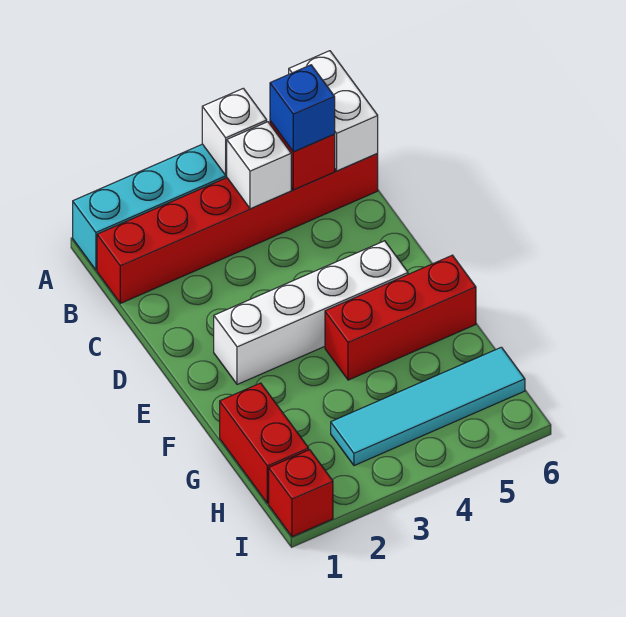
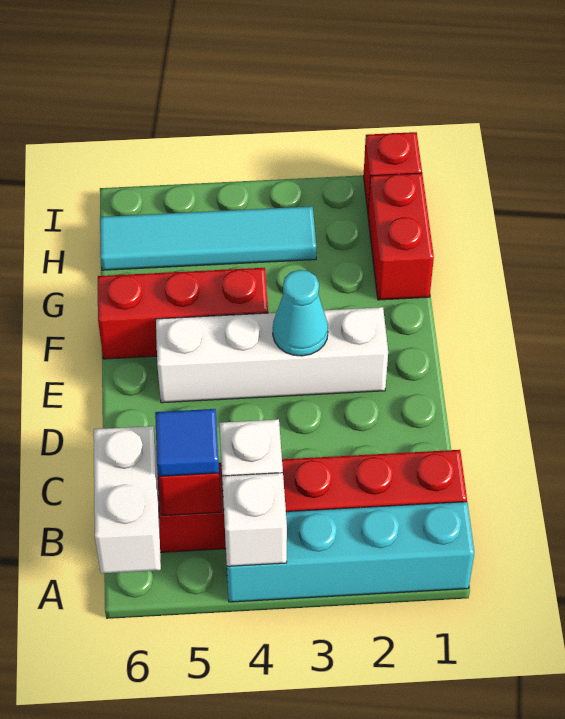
blue 1x1 brick [270,65,335,152] -> blue 1x1 tile [155,409,219,477]
none -> cyan 1x1 cone [273,270,328,356]

